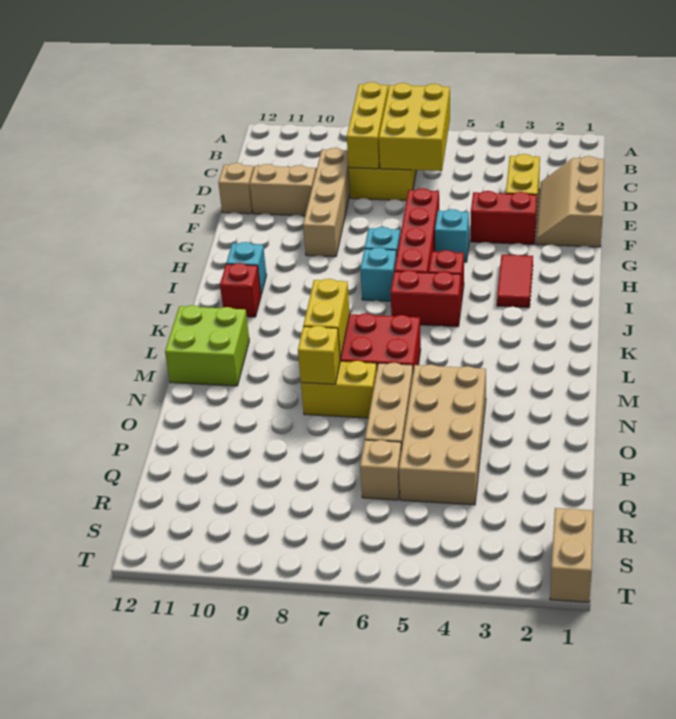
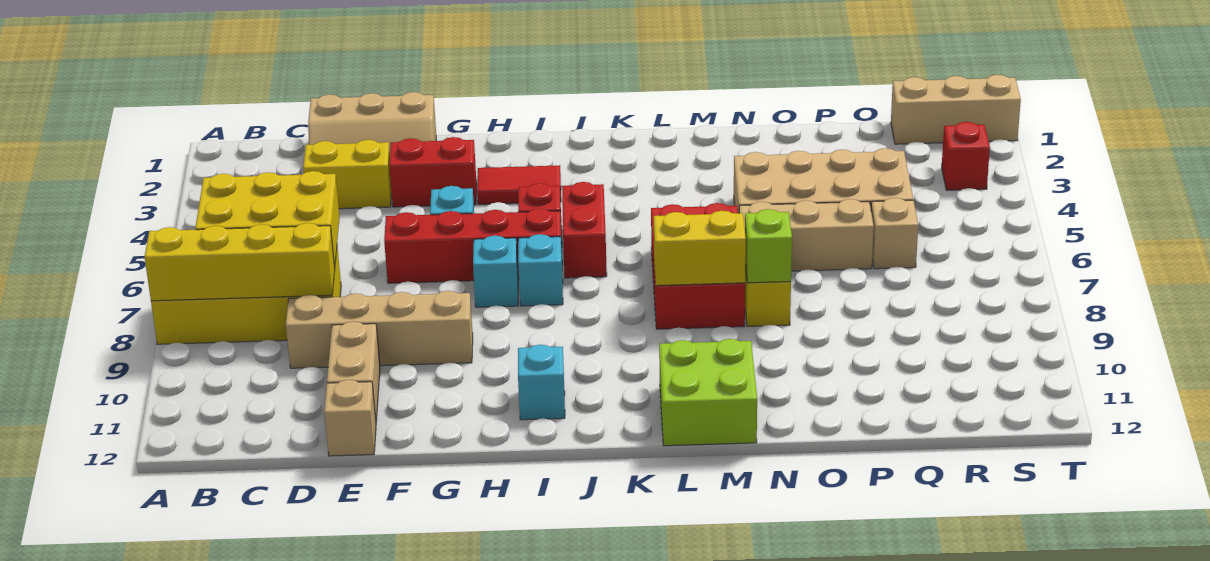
yellow 1x3 brick [347,82,388,169] -> yellow 1x4 brick [145,223,335,301]
red 1x2 brick [471,191,537,244] -> red 1x2 brick turned to [389,137,476,207]
red 1x1 brick [220,263,261,317] -> red 1x1 brick moved to [942,122,990,190]
yellow 1x1 brick [298,326,340,384] -> lime 1x1 brick [745,209,792,283]
tan 1x2 brick [550,508,594,602] -> tan 1x3 brick [891,75,1021,144]

